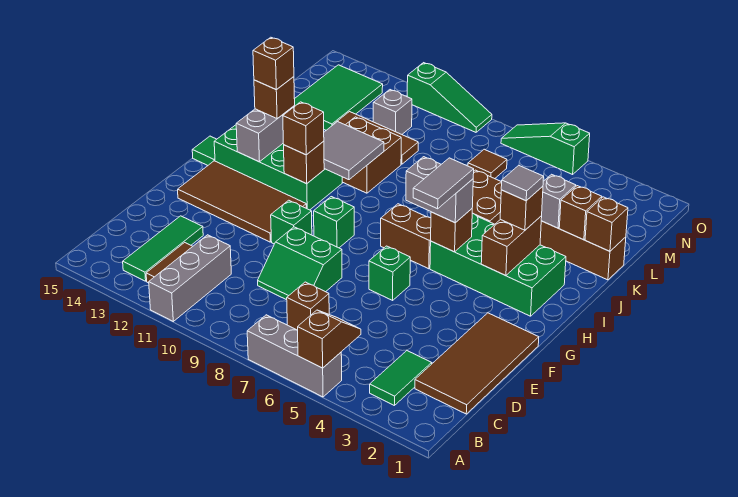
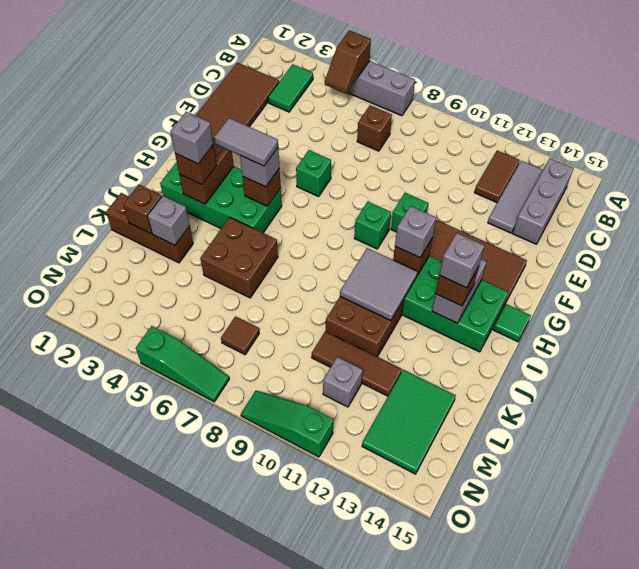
grey 1x3 brick [149,235,231,321] -> grey 1x3 brick moved to [513,158,574,244]
green 1x3 tile [123,216,203,281] -> grey 1x3 tile [488,161,543,233]
green 2x2 slope [258,227,342,300] -> none
grey 1x2 tile [413,158,474,209] -> grey 1x2 tile turned to [214,118,278,166]
grey 1x2 brick [406,157,473,223] -> grey 1x1 brick [240,148,279,187]
brown 1x2 brick [381,204,431,269] -> none
brown 1x1 brick [283,102,324,155] -> grey 1x1 brick [395,206,436,258]
grey 1x1 tile [501,165,544,201] -> grey 1x1 brick [170,112,213,164]
brown 1x1 brick [253,37,294,90] -> grey 1x1 brick [440,233,484,288]
brown 1x1 brick [585,197,628,251] -> none

